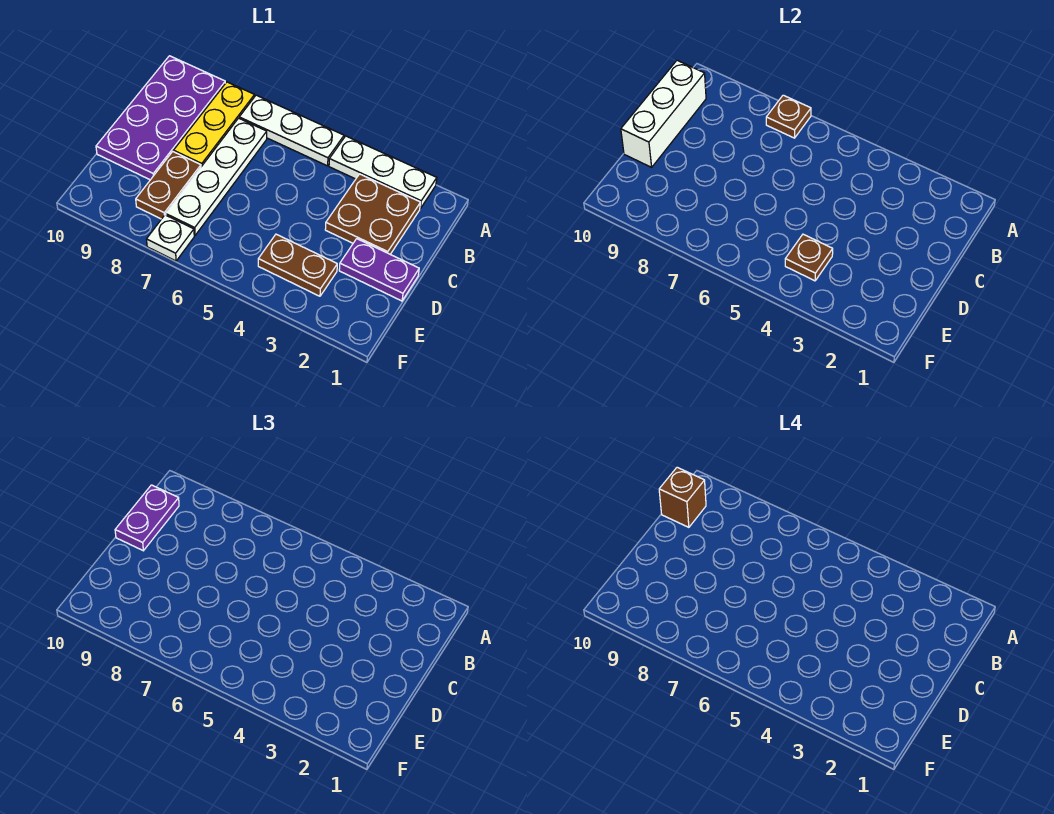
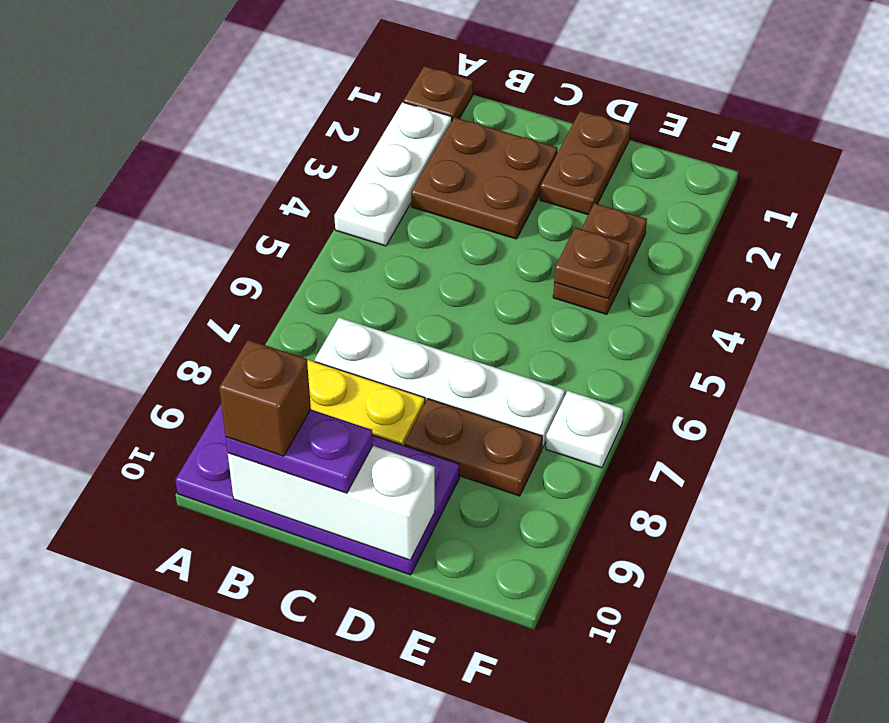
white 1x3 plate [239,95,344,166] -> none
brown 1x1 plate [766,95,811,138] -> brown 1x1 plate moved to [403,66,473,120]
purple 1x2 plate [339,239,419,301] -> brown 1x2 plate [540,111,631,215]

